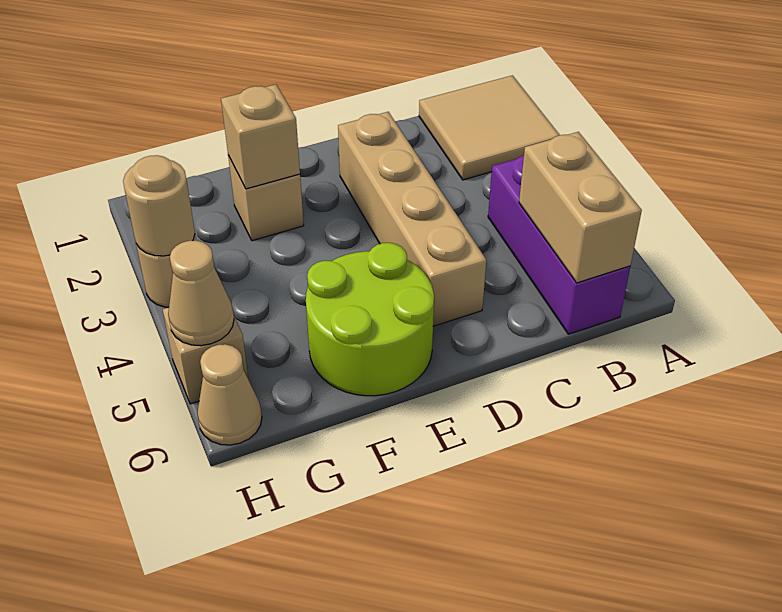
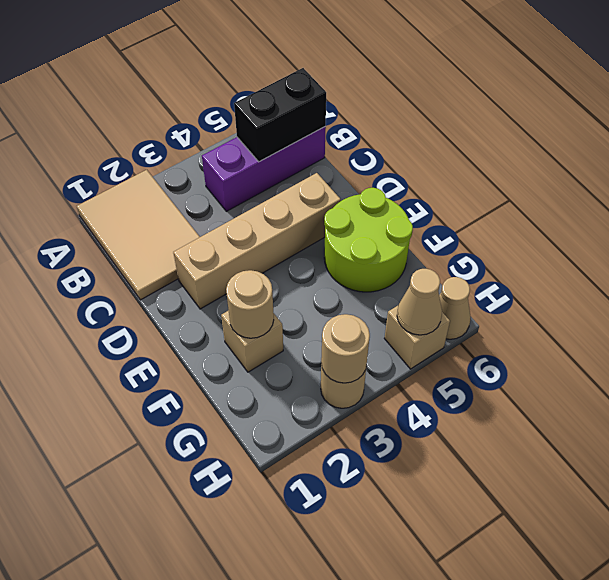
tan 2x2 tile [419,75,559,180] -> tan 2x3 tile [77,170,200,300]
tan 1x2 brick [519,132,642,283] -> black 1x2 brick [234,68,326,162]
tan 1x1 brick [221,84,300,189] -> tan 1x1 round brick [226,270,274,338]

